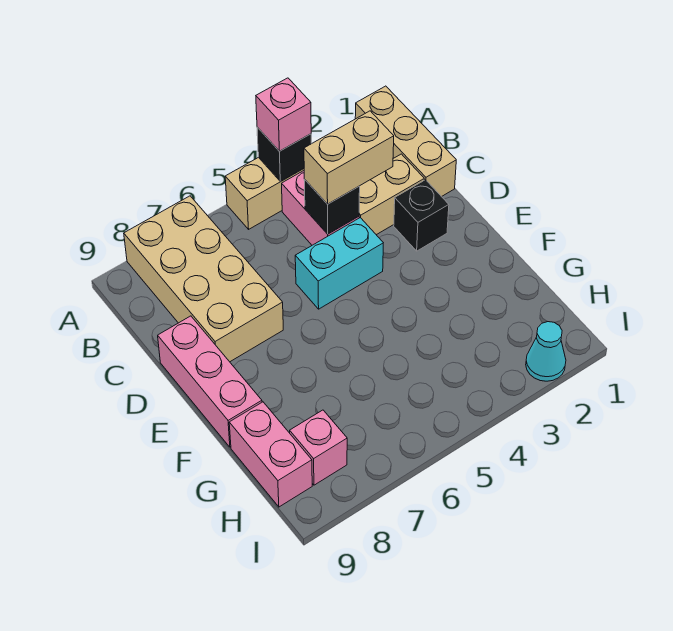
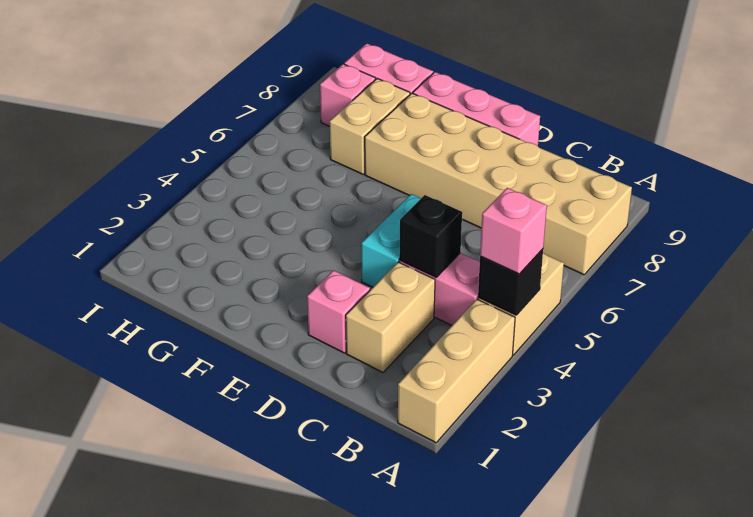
tan 1x3 brick [355,86,456,197] -> tan 1x3 brick turned to [398,299,515,443]
tan 2x4 brick [124,196,283,362] -> tan 2x6 brick [365,93,632,275]
tan 1x2 brick [304,111,394,204] -> tan 1x2 brick moved to [330,79,410,174]
black 1x1 brick [394,180,449,251] -> pink 1x1 brick [307,270,370,353]
cyan 1x1 cone [526,322,566,381] -> none

